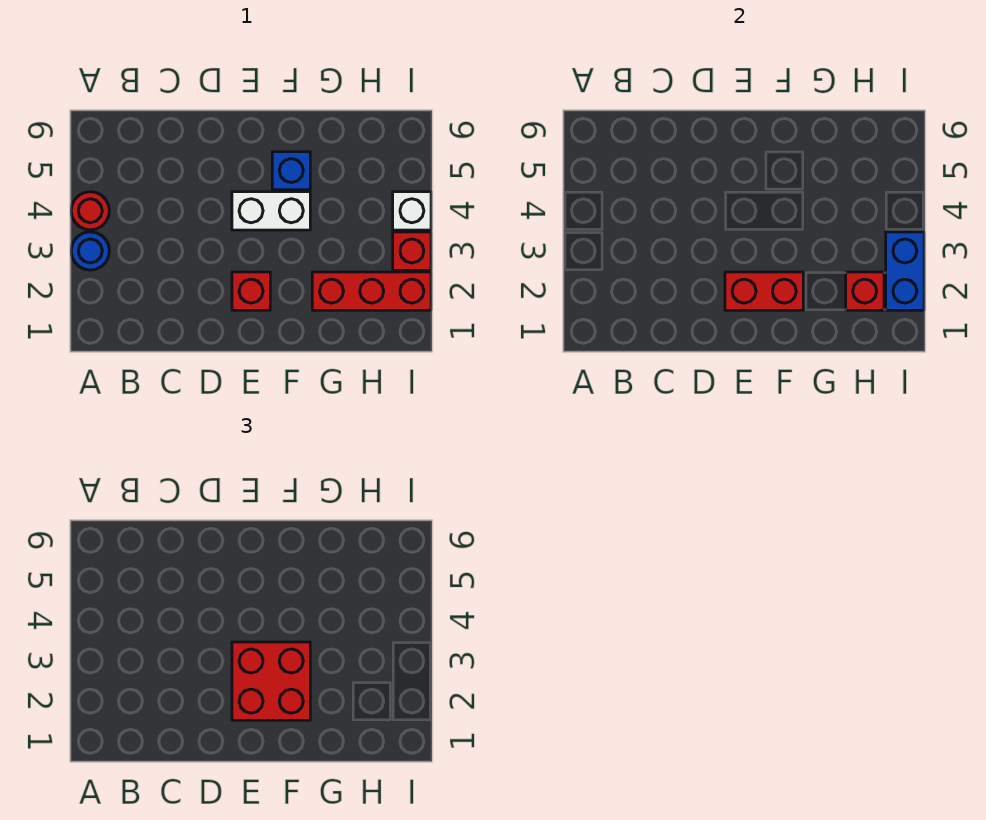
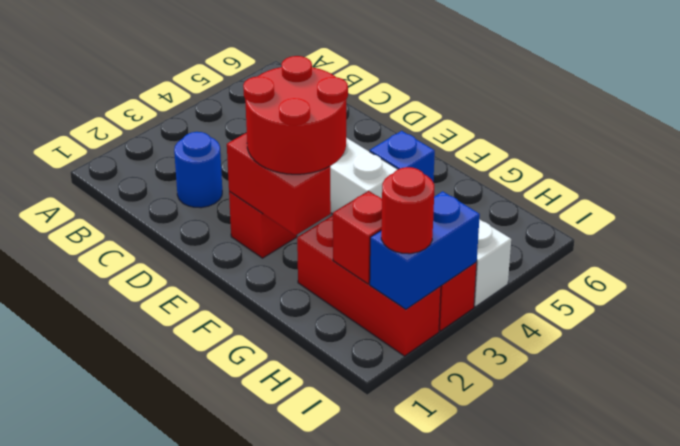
blue 1x1 round brick [71,232,109,270] -> blue 1x1 round brick moved to [174,132,222,208]
red 1x1 round brick [71,192,109,230] -> red 1x1 round brick moved to [381,167,434,254]
red 2x2 brick [232,642,310,720] -> red 2x2 round brick [243,56,348,174]

